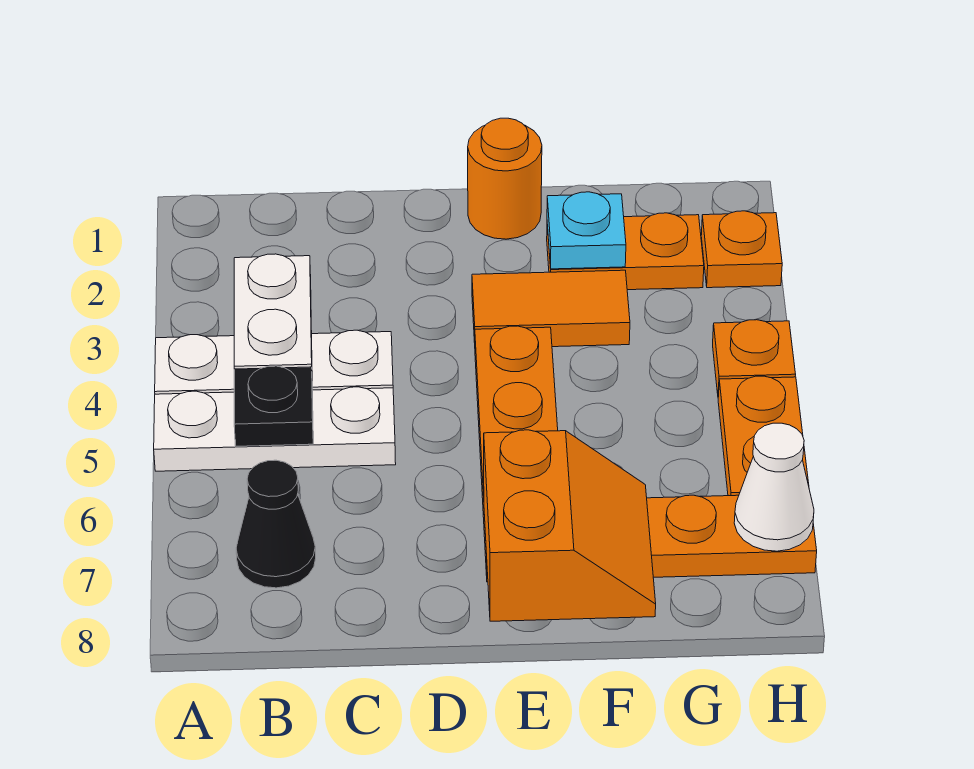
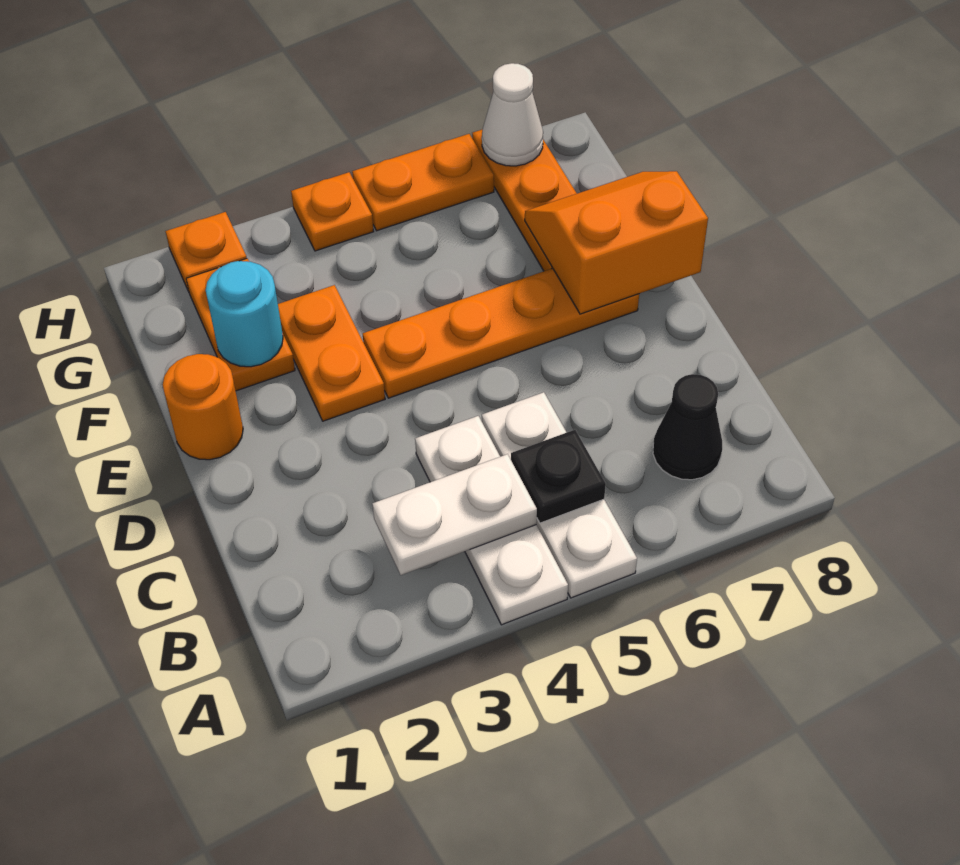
orange 1x2 tile [472,270,630,347] -> orange 1x2 plate [278,285,385,421]
cyan 1x1 plate [547,192,626,269] -> cyan 1x1 round brick [206,261,283,367]

